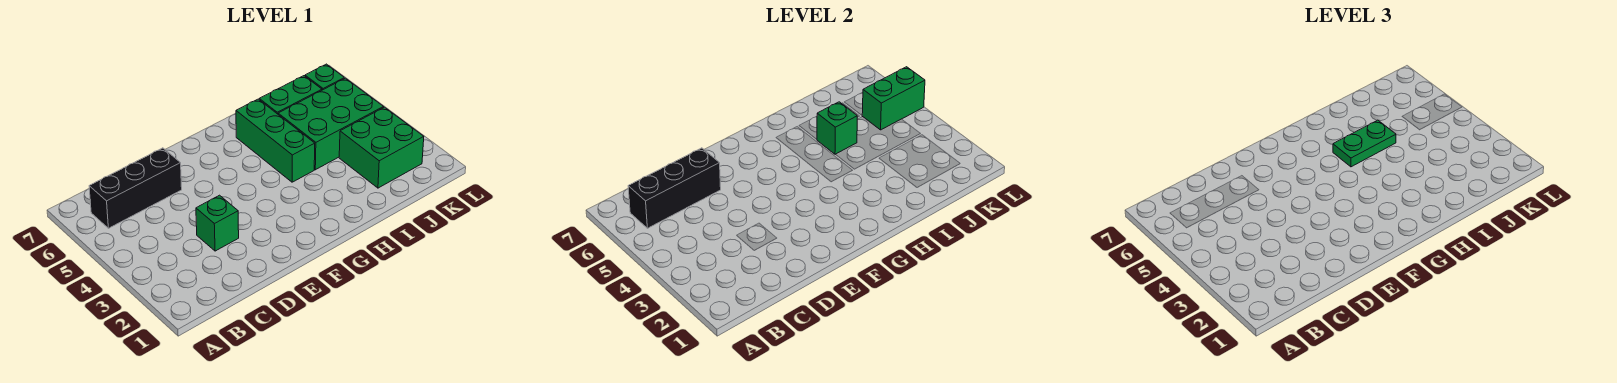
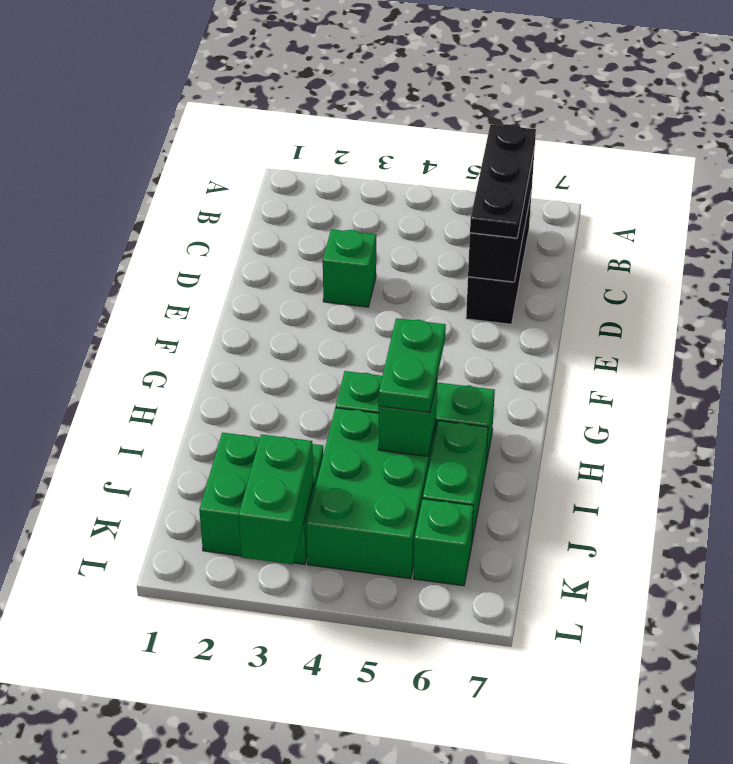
none -> black 1x3 plate [470,124,536,238]
green 1x2 brick [862,67,925,130] -> green 1x2 brick moved to [239,434,313,564]

